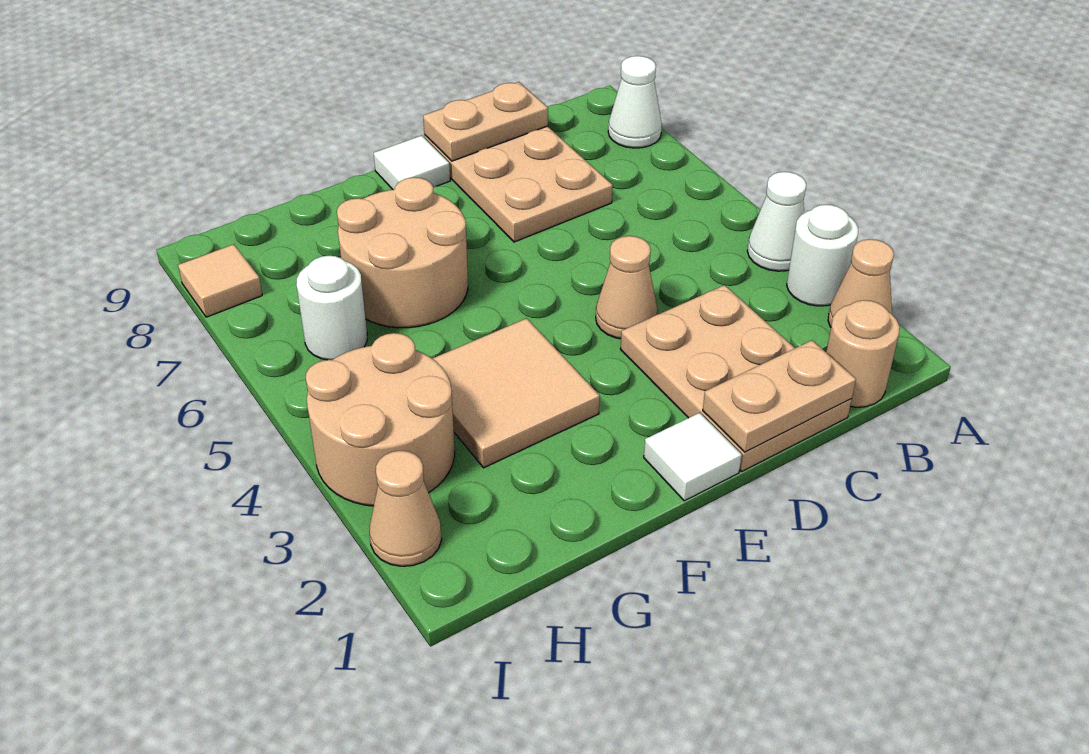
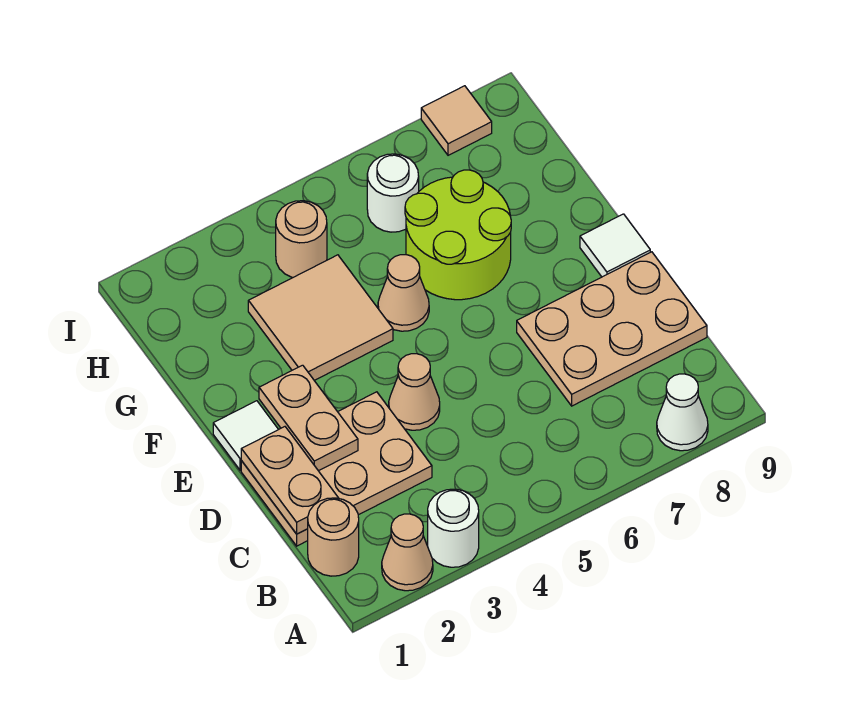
white 1x1 cone [747,172,806,271] -> none
tan 1x2 plate [423,82,548,161] -> tan 1x2 plate moved to [259,365,358,471]
tan 2x2 round brick [337,177,468,328] -> lime 2x2 round brick [405,170,511,300]
tan 2x2 round brick [306,333,455,506] -> tan 1x1 round brick [276,201,327,278]
tan 1x1 cone [370,451,442,566] -> tan 1x1 cone moved to [378,255,429,331]

